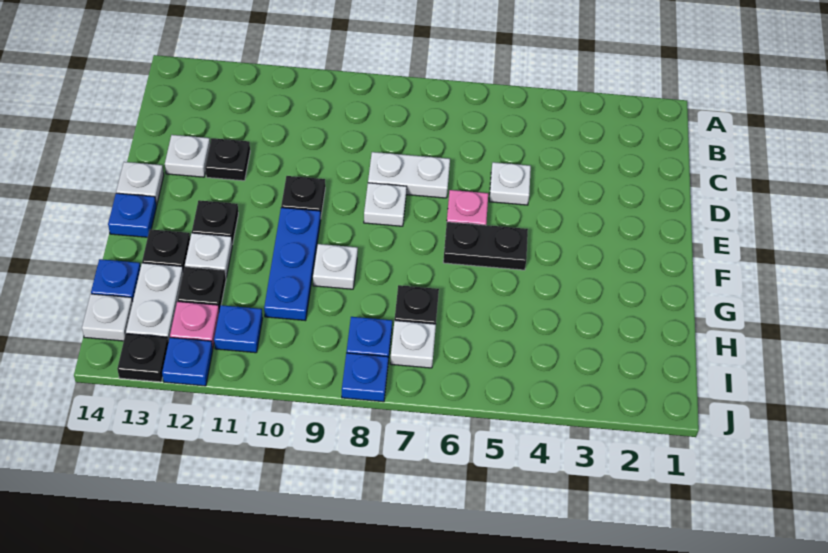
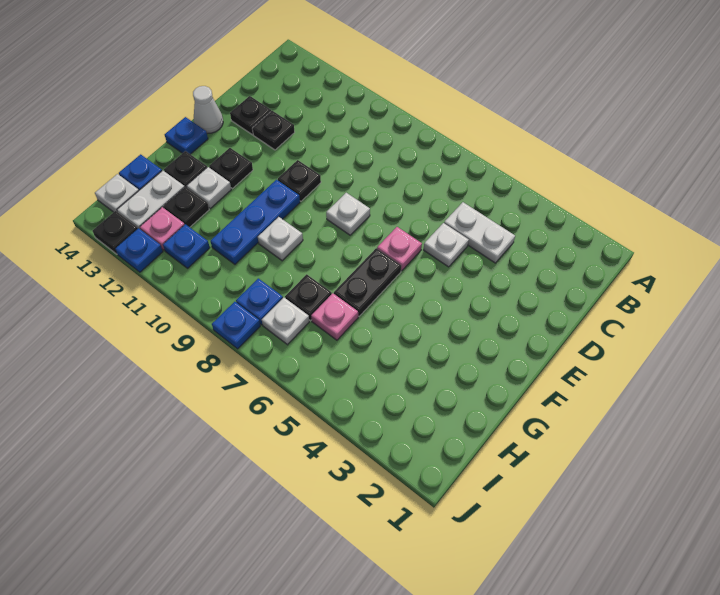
white 1x2 plate [368,152,450,198] -> white 1x2 plate moved to [444,202,515,263]
white 1x1 plate [165,135,210,177] -> black 1x1 plate [230,96,271,135]
white 1x1 plate [116,162,164,205] -> white 1x1 cone [193,86,223,134]
black 1x2 plate [443,222,528,270] -> black 1x2 plate turned to [334,248,401,316]
none -> pink 1x1 plate [311,293,358,340]

